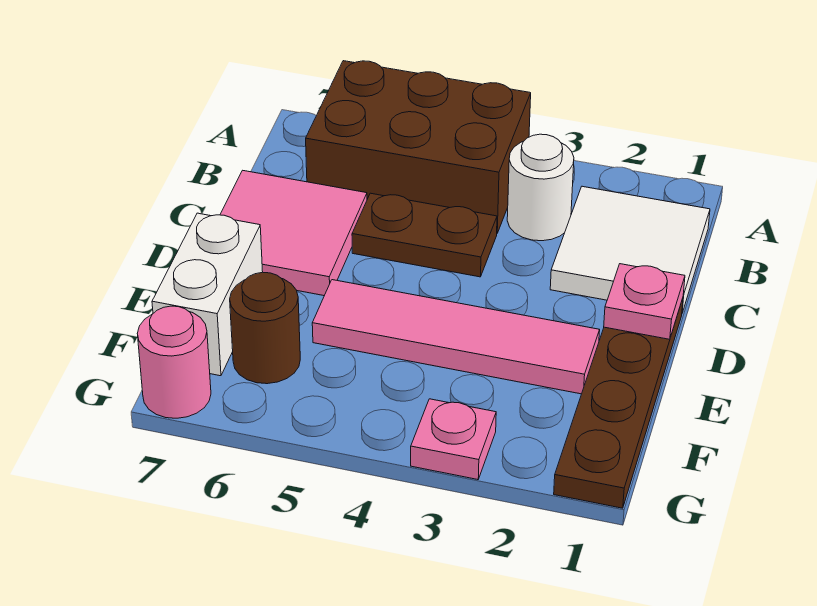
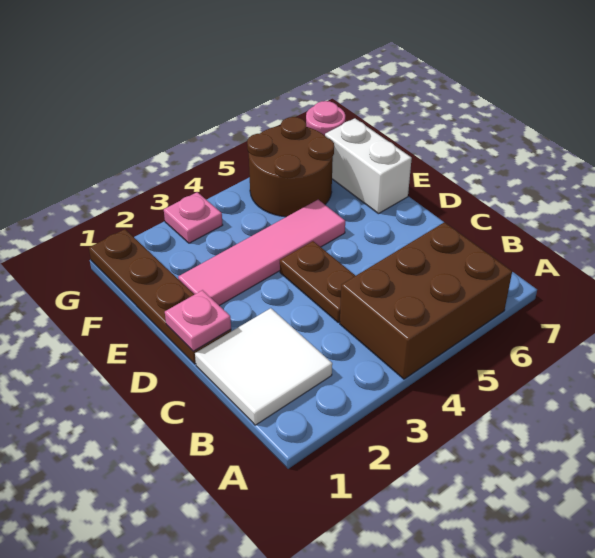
white 1x1 round brick [507,134,574,241] -> none
brown 1x2 plate [352,193,497,277] -> brown 1x2 plate turned to [280,241,355,322]
pink 2x2 tile [220,170,367,296] -> none
brown 1x1 round brick [230,272,300,384] -> brown 2x2 round brick [247,117,334,217]

